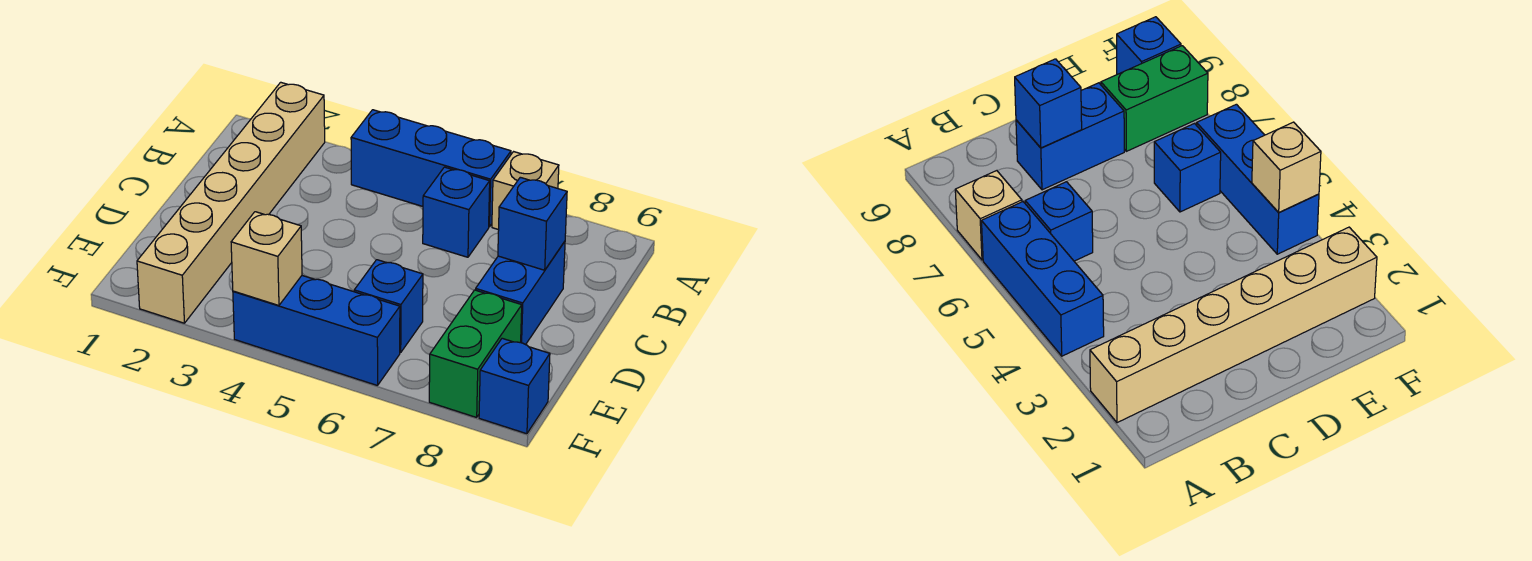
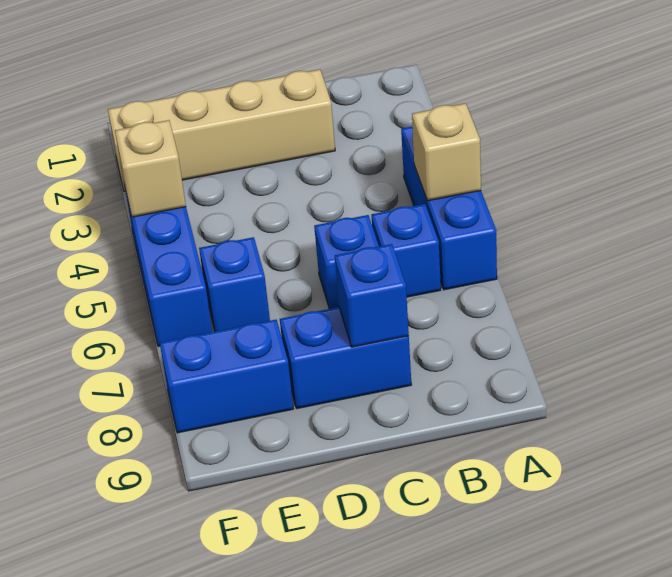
tan 1x6 brick [137,82,325,323] -> tan 1x4 brick [108,69,335,191]
tan 1x1 brick [492,152,559,230] -> tan 1x1 brick moved to [412,103,481,201]
green 1x2 brick [429,290,522,417] -> blue 1x2 brick [160,320,293,433]
blue 1x1 brick [479,338,550,434] -> blue 1x1 brick moved to [314,215,379,309]

